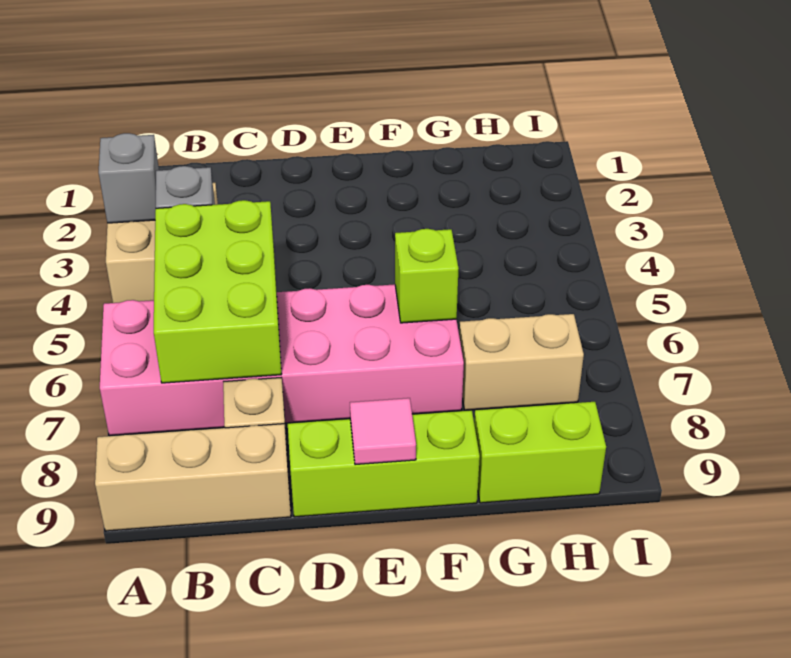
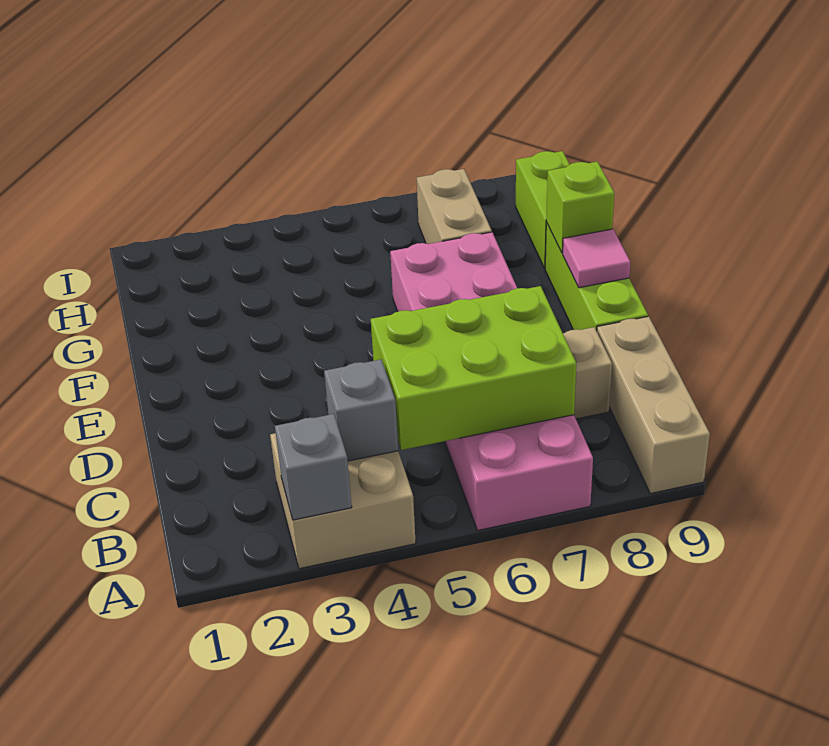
lime 1x1 brick [395,229,459,323] -> lime 1x1 brick moved to [546,162,614,253]

